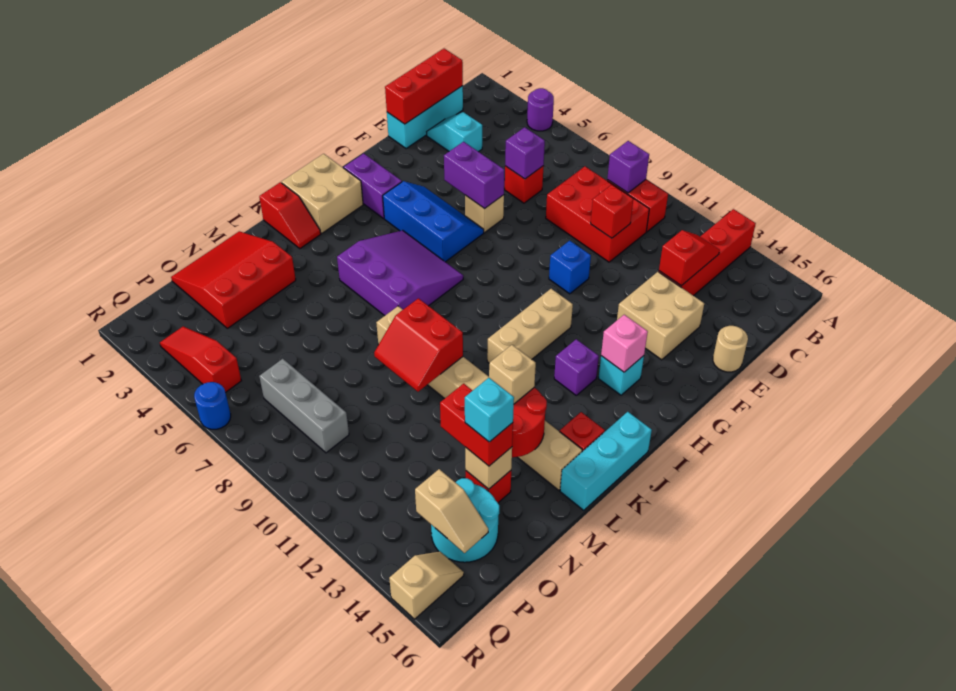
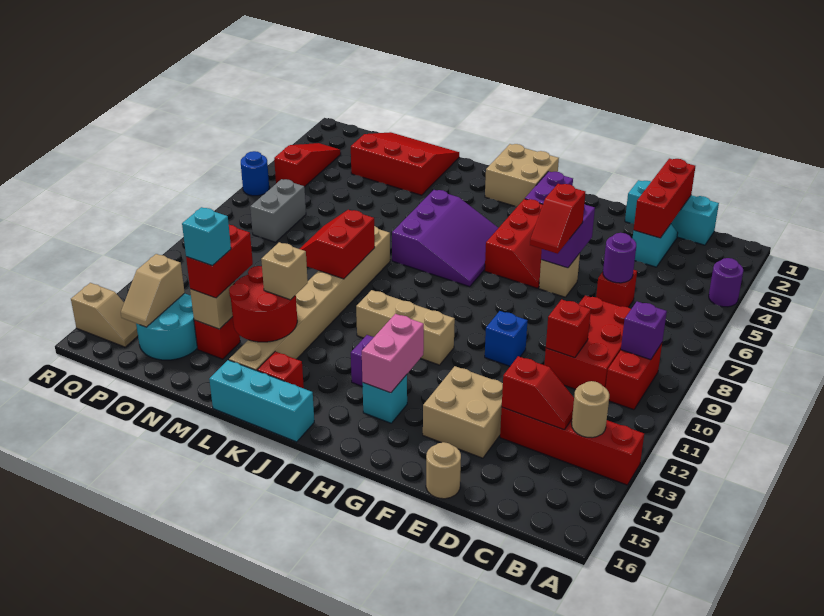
none -> tan 1x1 round brick [572,381,609,438]
red 1x3 brick [385,49,463,124] -> red 1x3 brick turned to [634,159,695,238]
purple 1x1 brick [505,127,545,179] -> purple 1x1 round brick [603,233,636,283]
blue 2x3 slope [383,181,484,262] -> red 2x3 slope [485,199,543,288]
pink 1x1 brick [601,315,648,372] -> pink 1x2 brick [362,314,424,393]
red 1x2 slope [259,182,321,249] -> red 1x2 slope moved to [530,184,585,254]
grey 1x3 brick [259,359,349,453] -> grey 1x2 brick [250,179,306,242]

